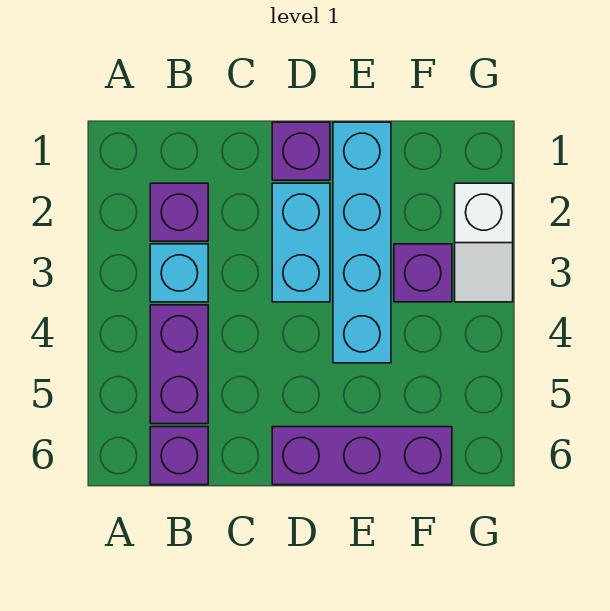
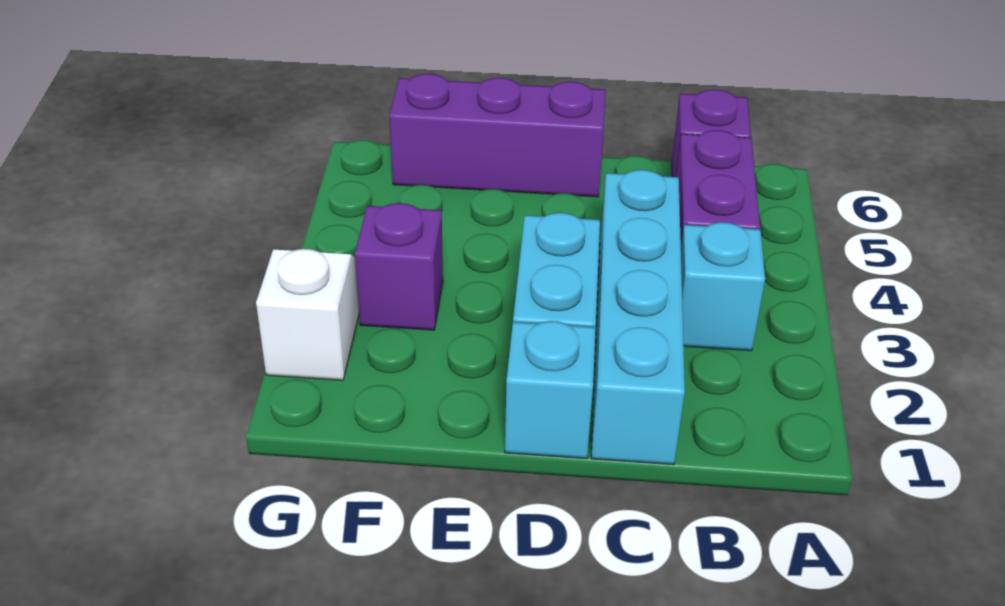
purple 1x1 brick [150,183,208,241] -> none
purple 1x1 brick [272,122,330,180] -> cyan 1x1 brick [505,321,596,459]
cyan 1x4 brick [333,122,391,363] -> cyan 1x4 brick moved to [591,170,685,465]

